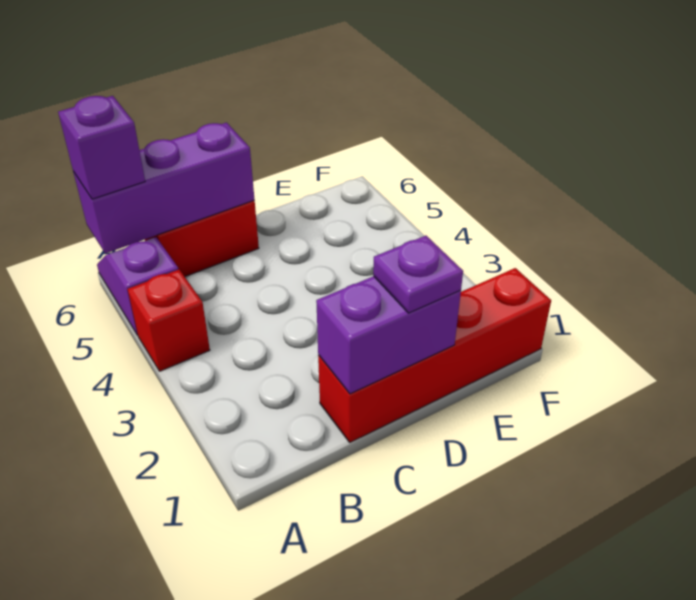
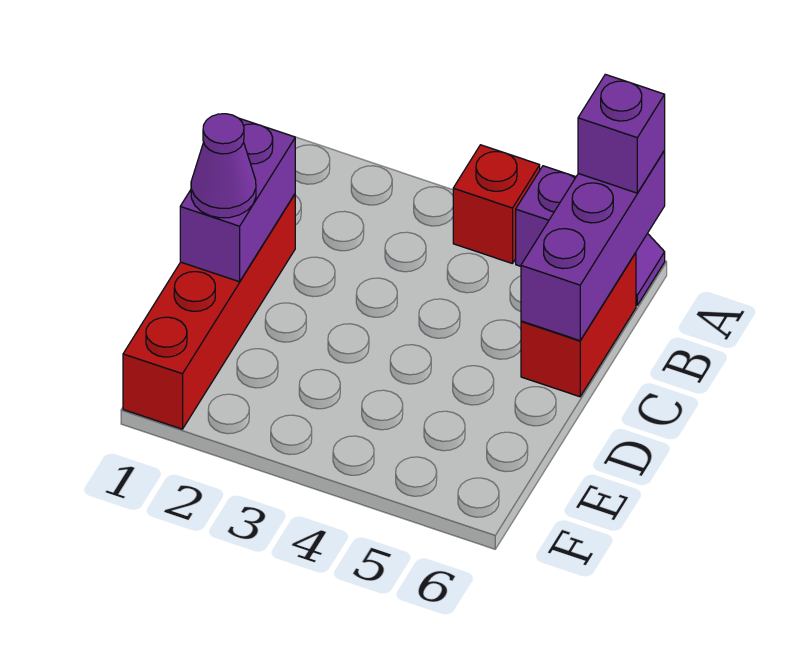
purple 1x1 plate [373,236,463,313] -> purple 1x1 cone [191,114,256,218]

